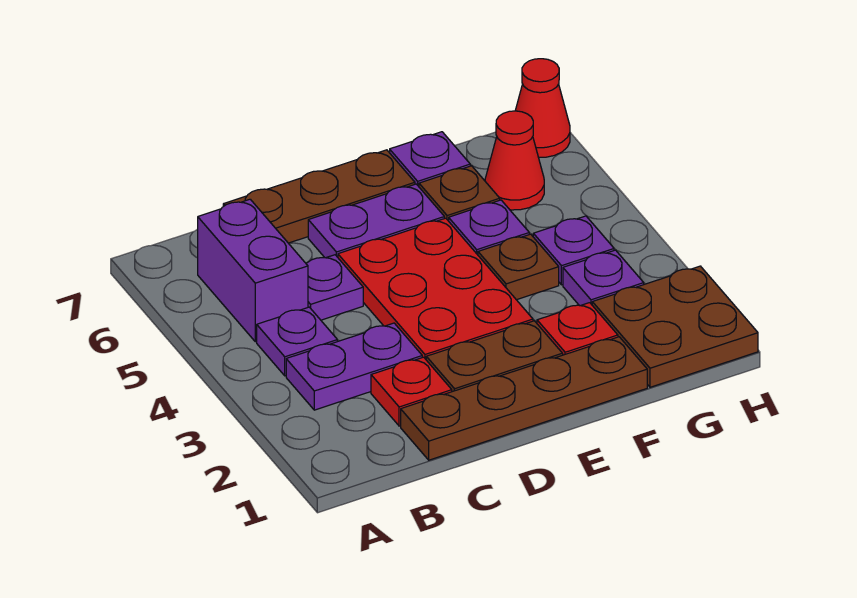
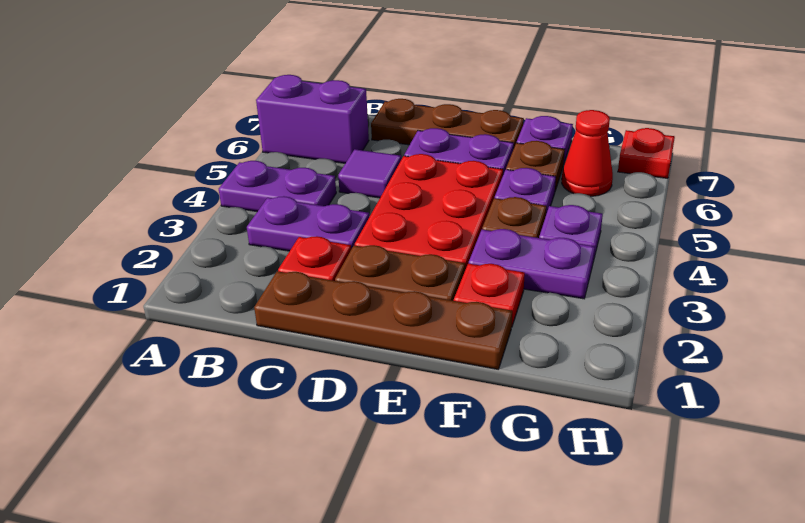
purple 1x1 plate [257,307,337,376] -> purple 1x2 plate [219,161,336,212]
purple 1x2 brick [198,199,308,342] -> purple 1x2 brick turned to [256,75,369,163]
purple 1x1 plate [307,255,363,320] -> purple 1x1 tile [338,149,401,198]
brown 2x2 plate [592,266,758,387] -> none
purple 1x1 plate [563,250,644,306] -> purple 1x2 plate [469,229,595,299]
red 1x1 cone [515,59,570,157] -> red 1x1 plate [618,128,675,178]

